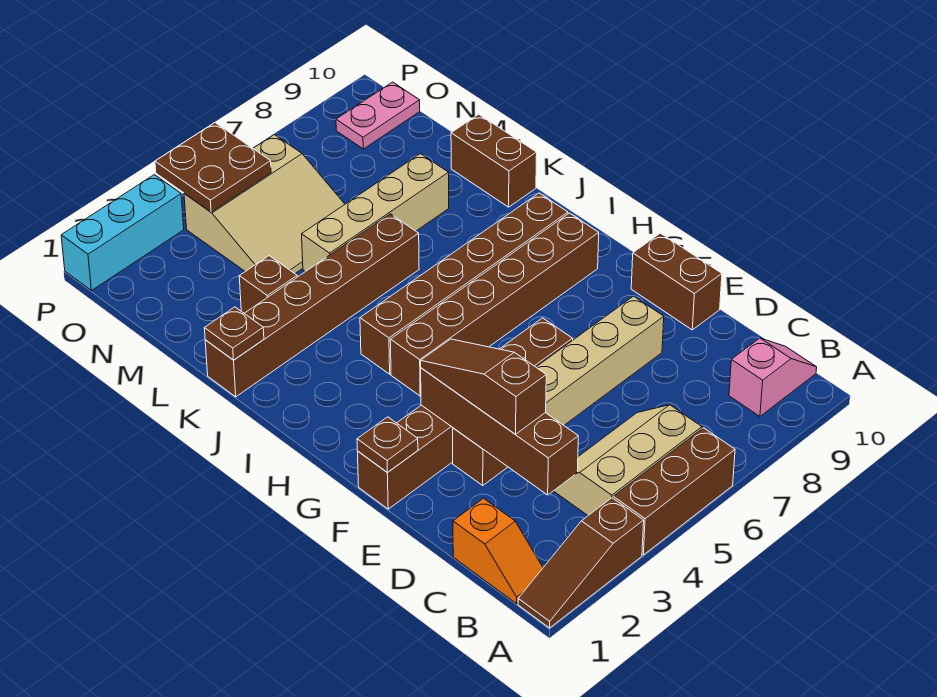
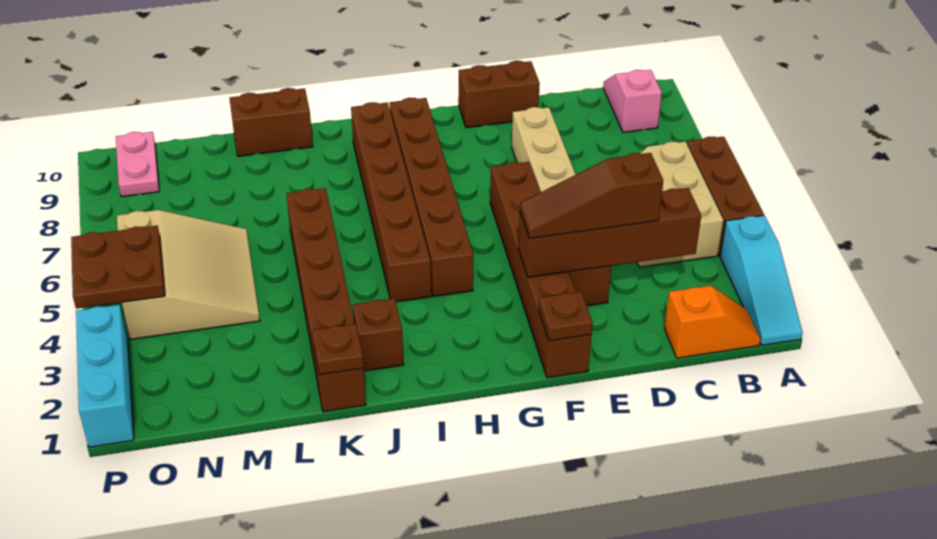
brown 1x3 slope [518,498,644,628] -> cyan 1x3 slope [720,215,802,345]
brown 1x1 brick [239,256,297,313] -> brown 1x1 brick moved to [353,298,404,371]
tan 1x4 brick [302,154,449,272] -> none

